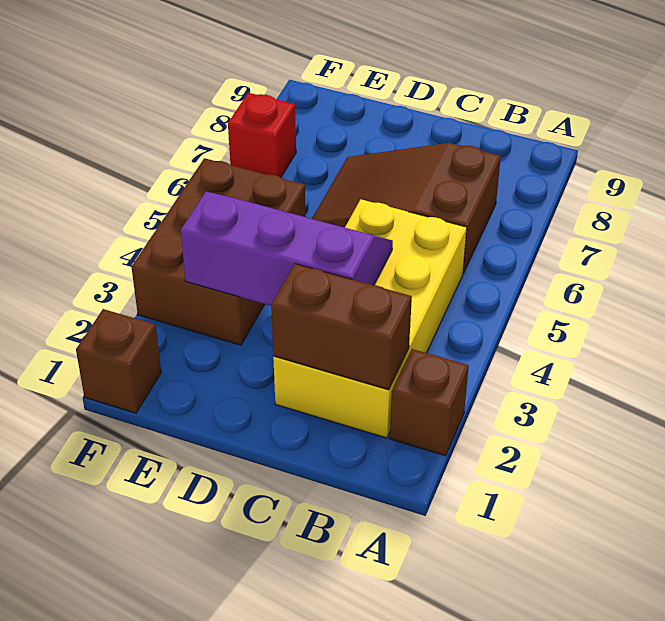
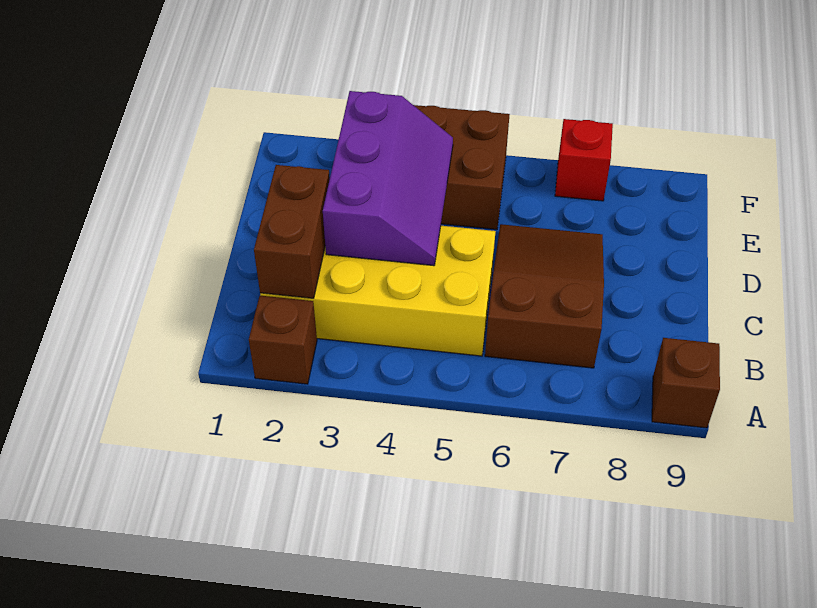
brown 1x1 brick [76,309,161,413] -> brown 1x1 brick moved to [652,338,720,428]

